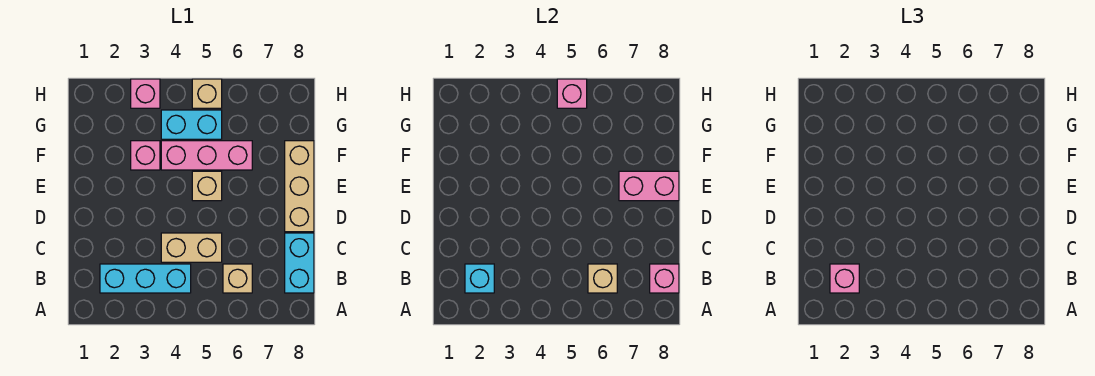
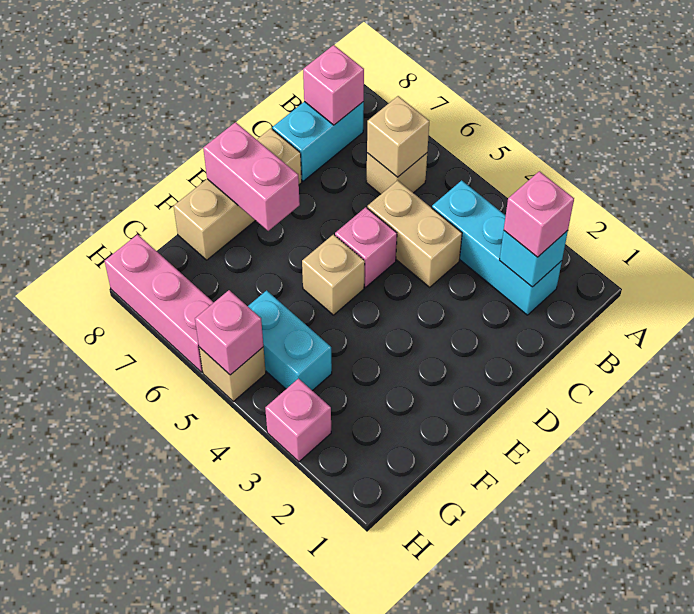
pink 1x1 brick [131,141,160,170] -> pink 1x1 brick moved to [335,207,397,287]
pink 1x3 brick [161,141,252,170] -> pink 1x3 brick moved to [105,234,214,372]

